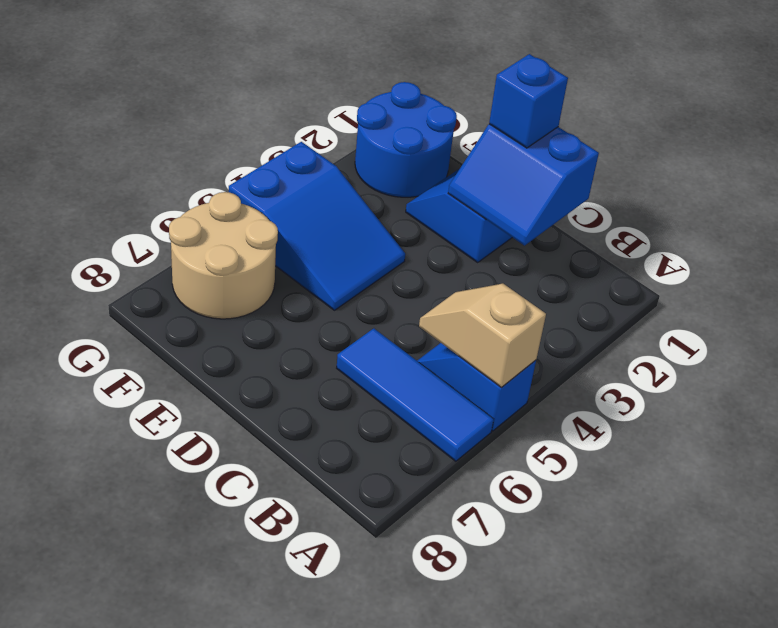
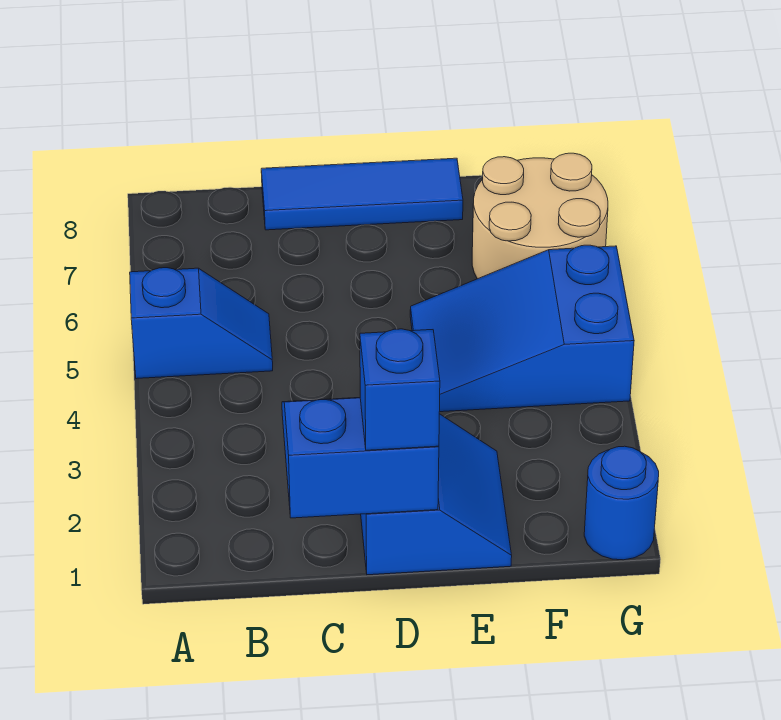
tan 1x2 slope [419,284,546,387] -> none
blue 1x3 tile [337,328,494,461] -> blue 1x3 tile moved to [261,158,463,230]
blue 2x2 round brick [355,82,457,197] -> blue 1x1 round brick [584,446,659,560]

